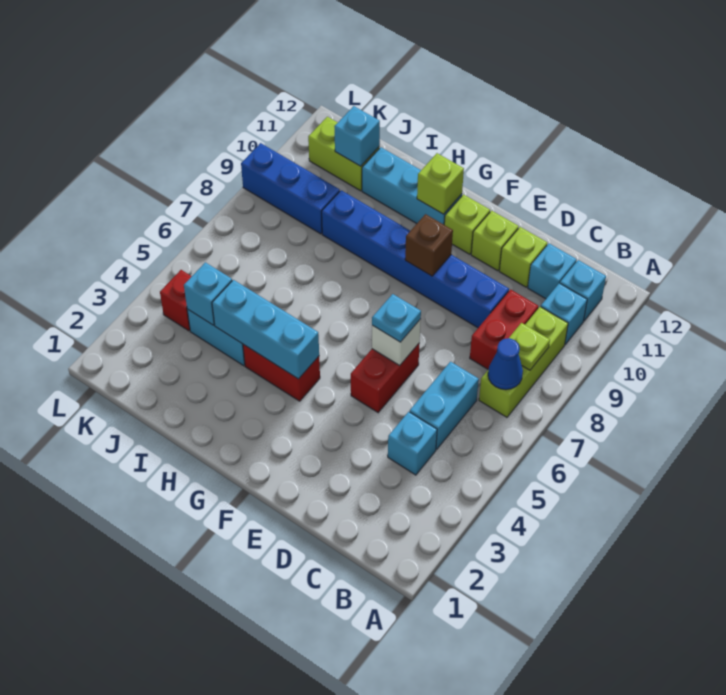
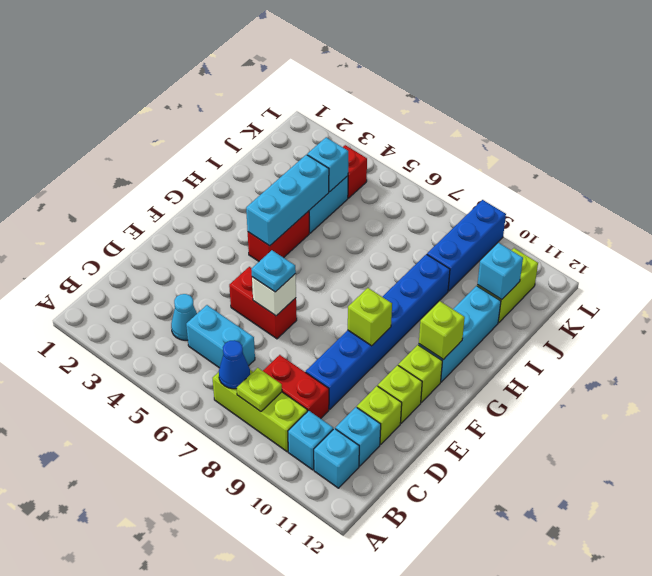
cyan 1x1 brick [388,412,437,475] -> cyan 1x1 cone [171,294,197,340]
brown 1x1 brick [405,214,453,276] -> lime 1x1 brick [348,288,392,346]

